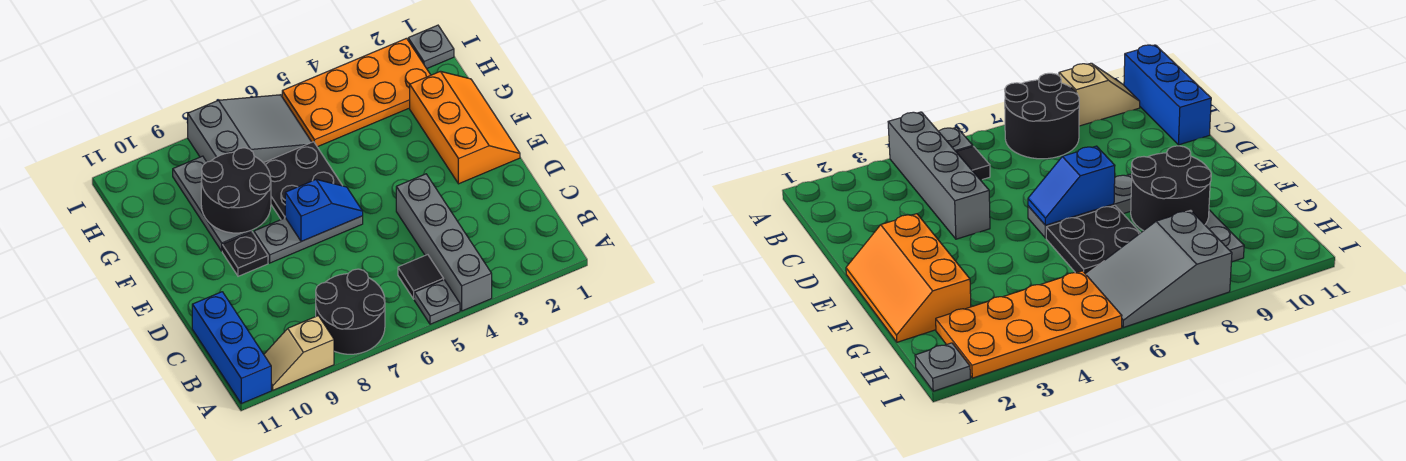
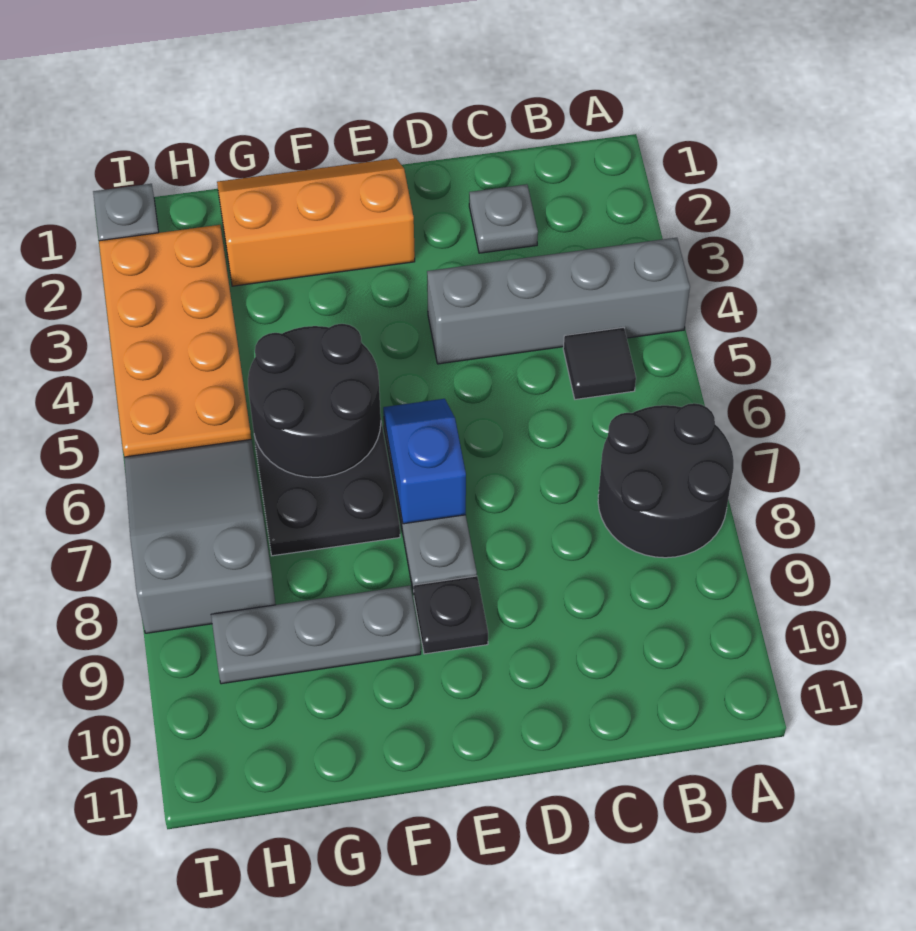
grey 1x1 plate [414,280,460,324] -> grey 1x1 plate moved to [469,184,538,253]
tan 1x2 slope [264,316,334,390] -> none
blue 1x3 brick [192,292,271,404] -> none
black 2x2 round brick [201,148,271,233] -> black 2x2 round brick moved to [248,324,381,477]

